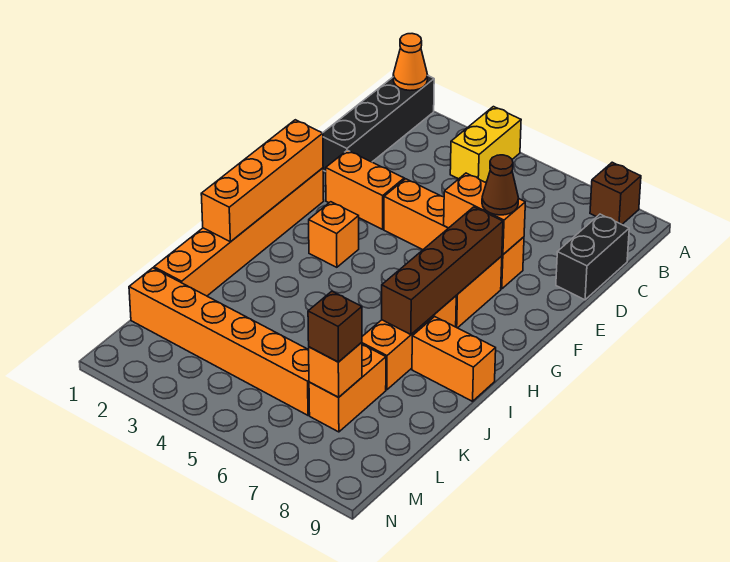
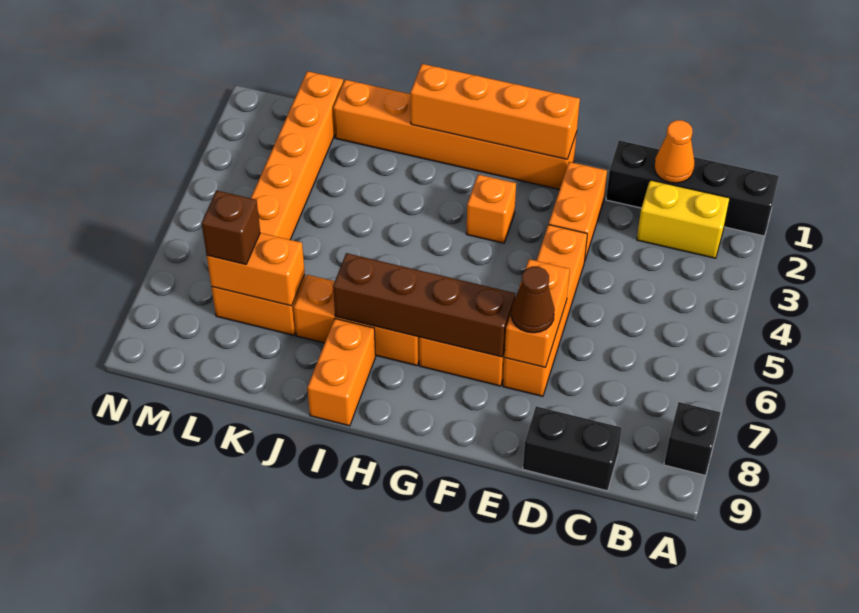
orange 1x1 cone [393,34,427,90] -> orange 1x1 cone moved to [654,120,694,183]
yellow 1x2 brick [450,107,521,182] -> yellow 1x2 brick moved to [637,180,730,258]
brown 1x1 brick [590,162,641,224] -> black 1x1 brick [664,402,721,475]
orange 1x1 brick [309,342,362,397] -> orange 1x2 brick [207,233,305,306]

